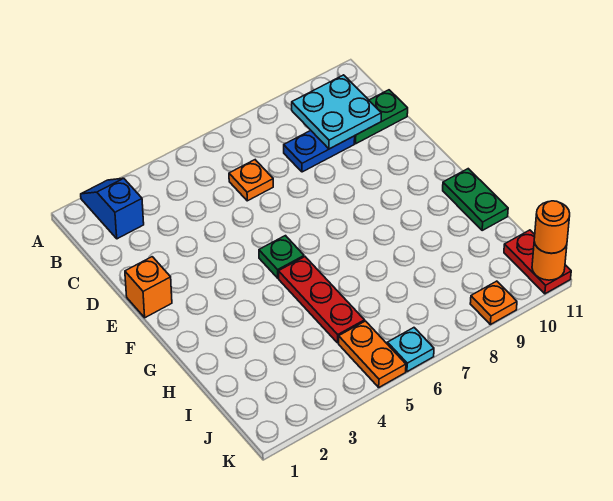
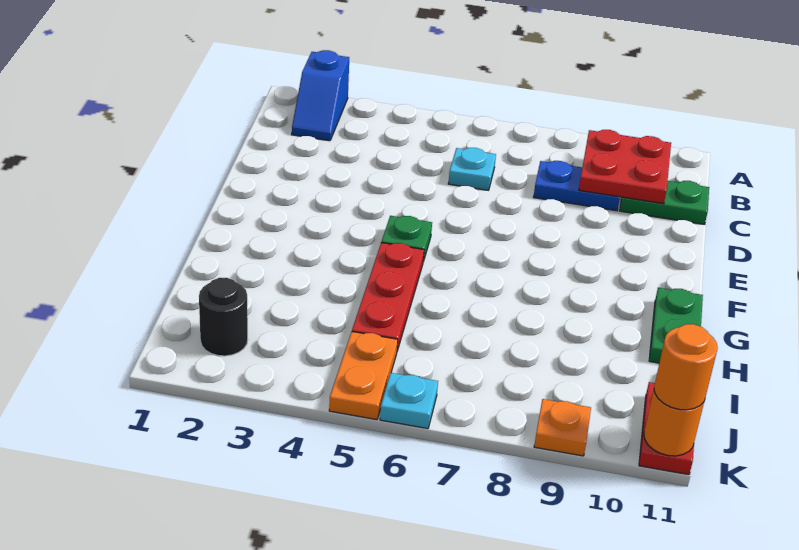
blue 1x2 slope [81,178,144,239] -> blue 1x2 slope turned to [292,50,349,141]
cyan 2x2 plate [292,75,381,149] -> red 2x2 plate [579,130,671,204]
orange 1x1 plate [229,160,273,201] -> cyan 1x1 plate [448,148,496,190]
orange 1x1 brick [125,257,172,318] -> none
none -> black 1x1 round brick [199,278,248,356]

